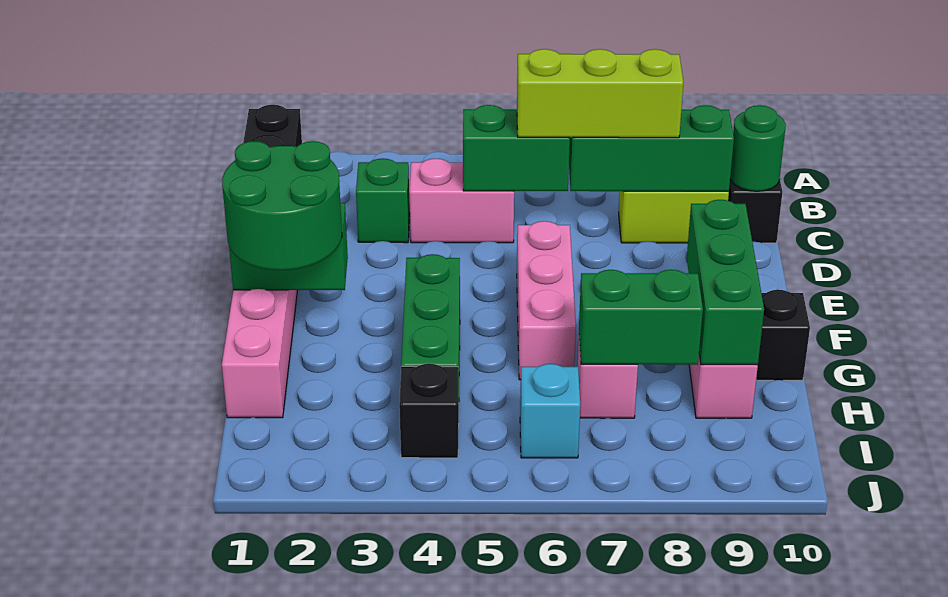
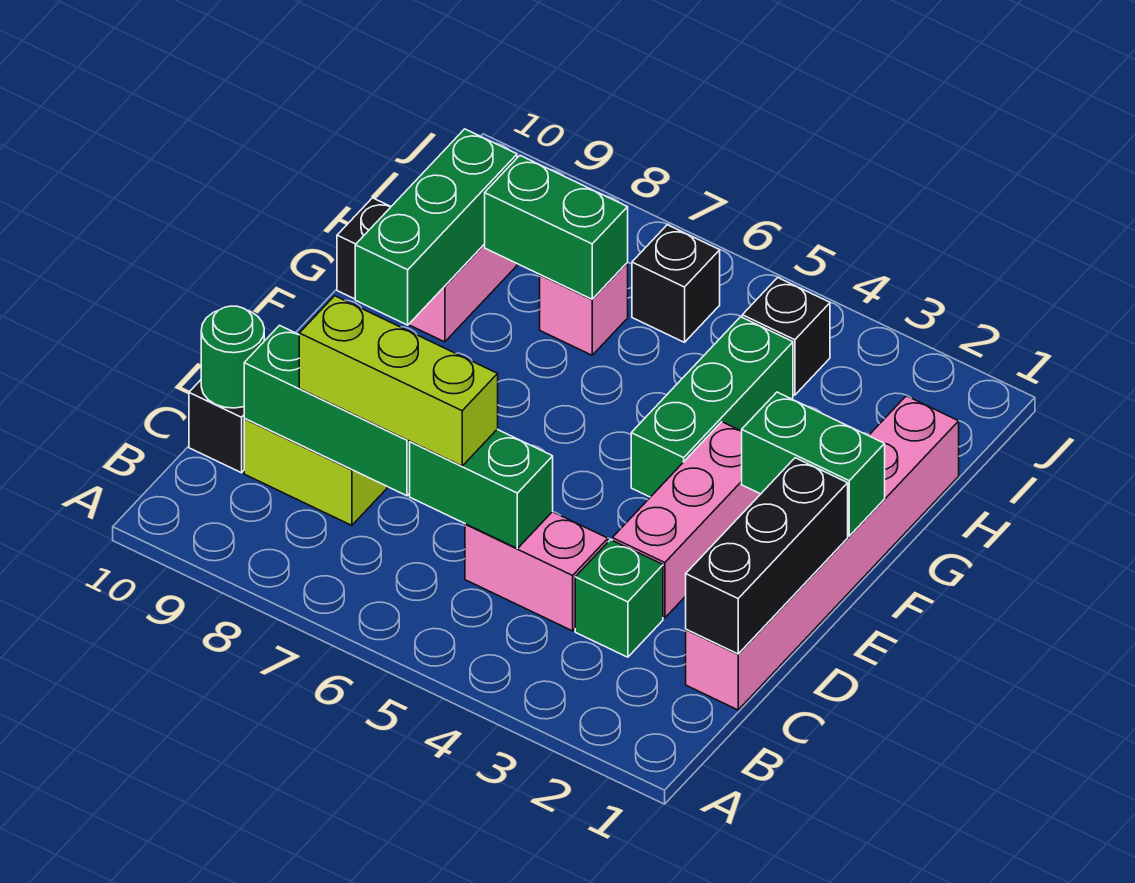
pink 1x3 brick [517,221,576,380] -> pink 1x3 brick moved to [612,422,760,618]
green 2x2 round brick [222,141,342,270] -> none
cyan 1x1 brick [520,364,580,458] -> black 1x1 brick [632,225,720,342]

